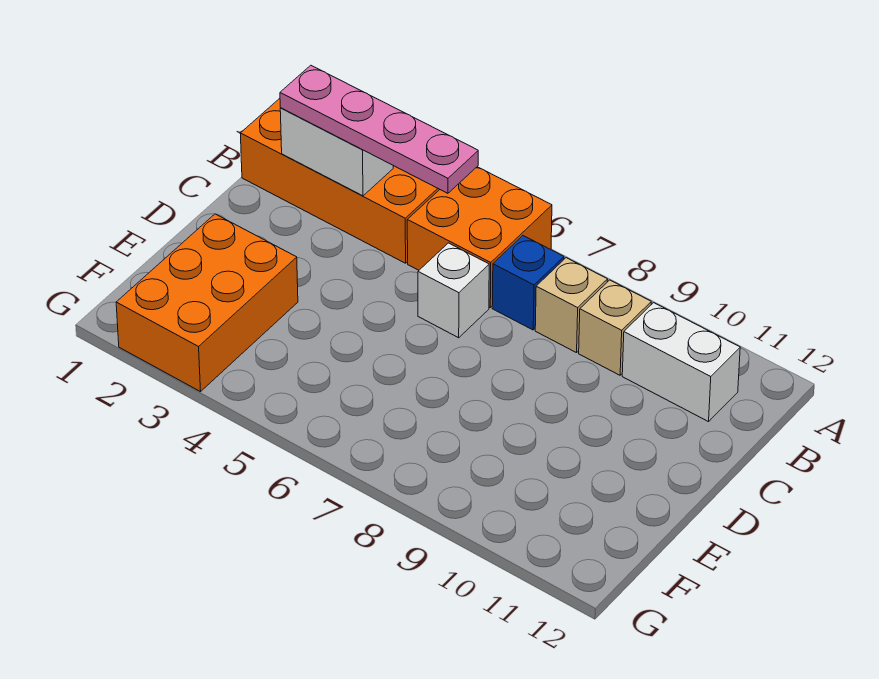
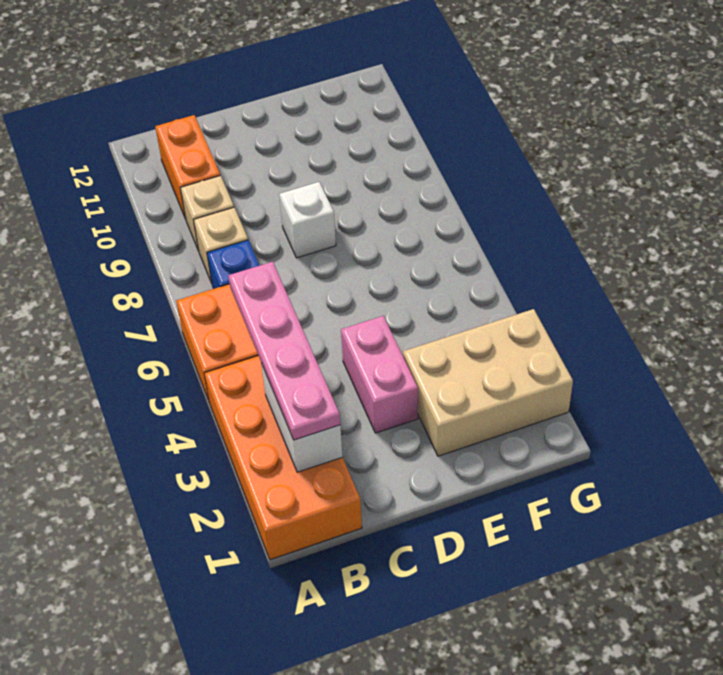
white 1x2 brick [622,303,740,422] -> orange 1x2 brick [155,115,220,219]
white 1x1 brick [418,243,489,338] -> white 1x1 brick moved to [279,182,336,258]
none -> pink 1x2 brick [341,316,418,433]
orange 2x3 brick [116,214,298,392] -> tan 2x3 brick [403,309,573,456]

